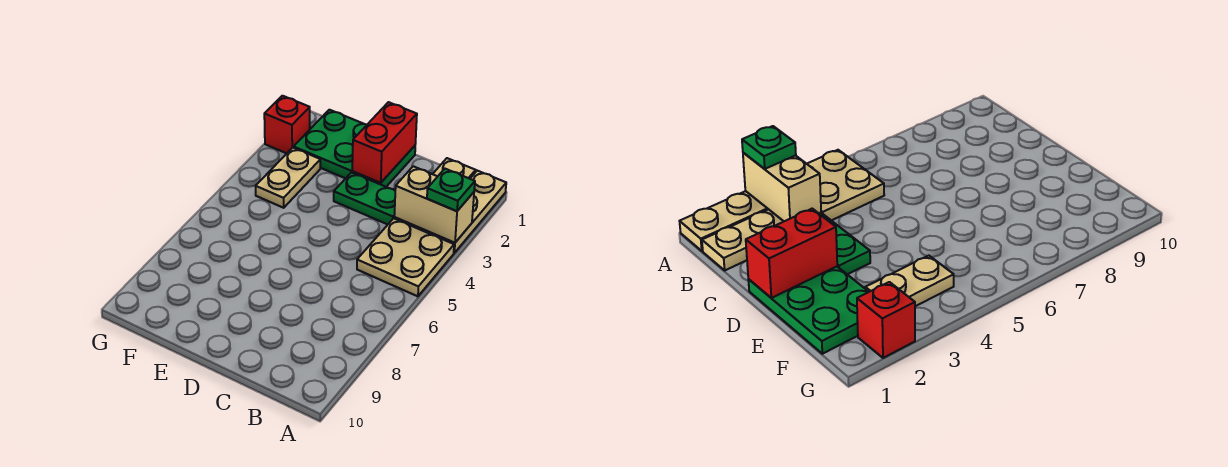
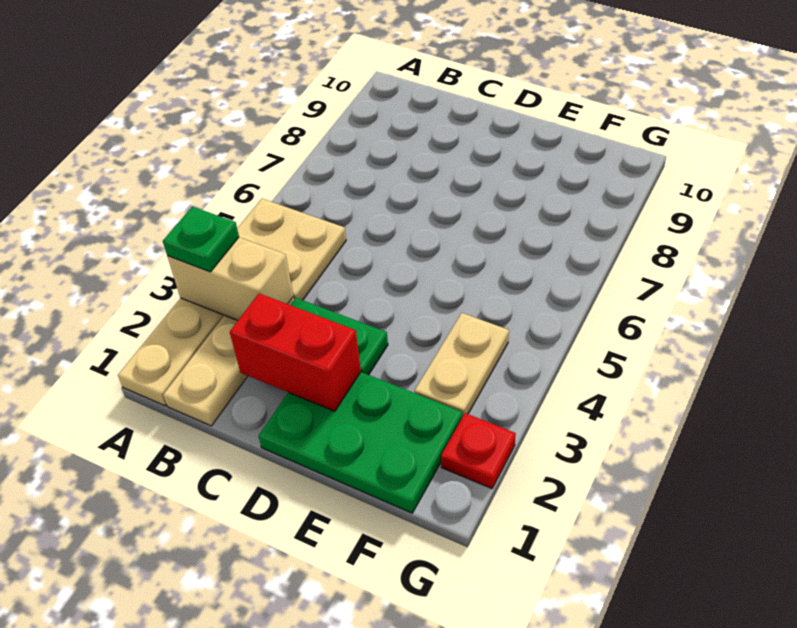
red 1x2 brick [352,102,417,183] -> red 1x2 brick turned to [230,294,361,411]
red 1x1 brick [264,96,310,153] -> red 1x1 plate [441,413,516,489]

